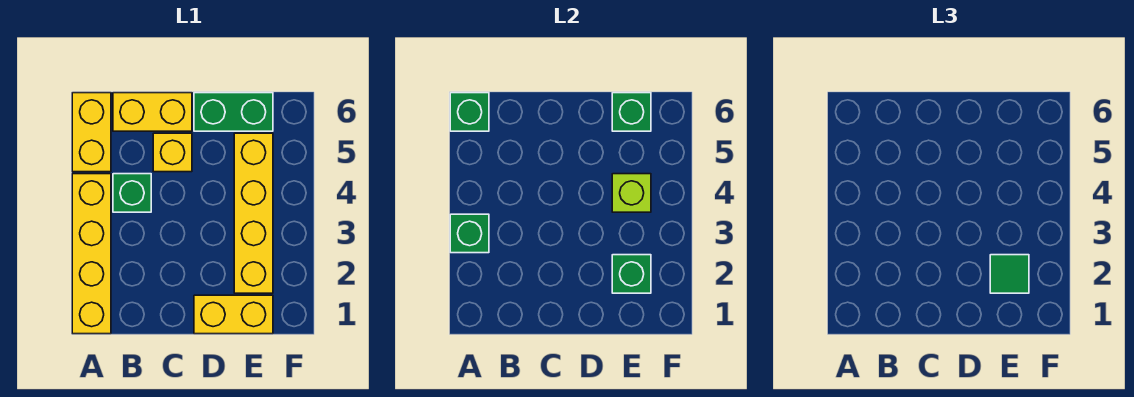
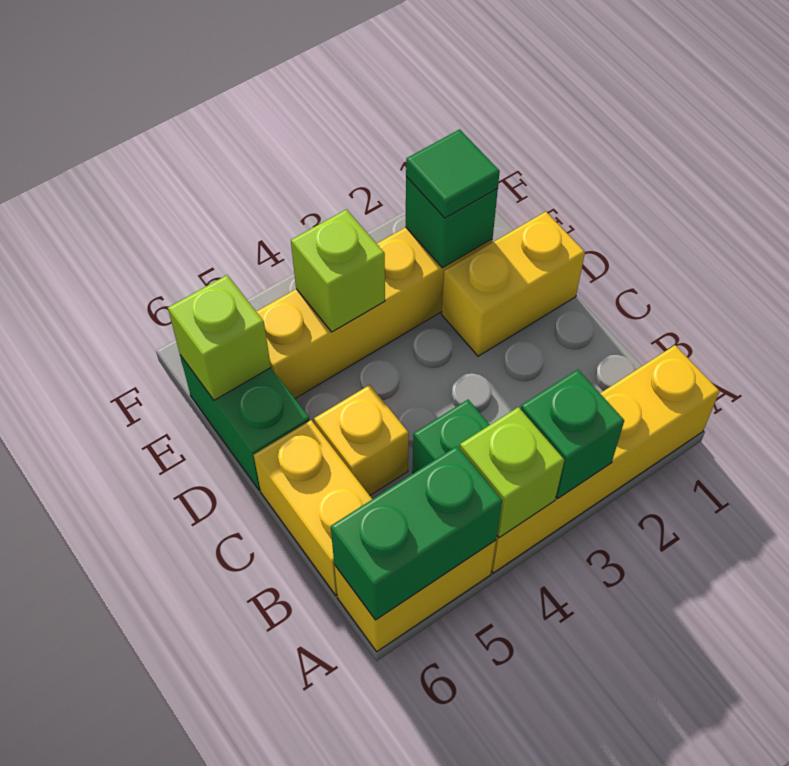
none -> lime 1x1 brick [460,407,564,538]
green 1x1 brick [450,93,489,131] -> green 1x2 brick [331,446,502,620]
yellow 1x2 brick [194,295,273,334] -> yellow 1x2 brick turned to [442,212,585,356]
green 1x1 brick [612,93,651,131] -> lime 1x1 brick [168,275,271,400]

